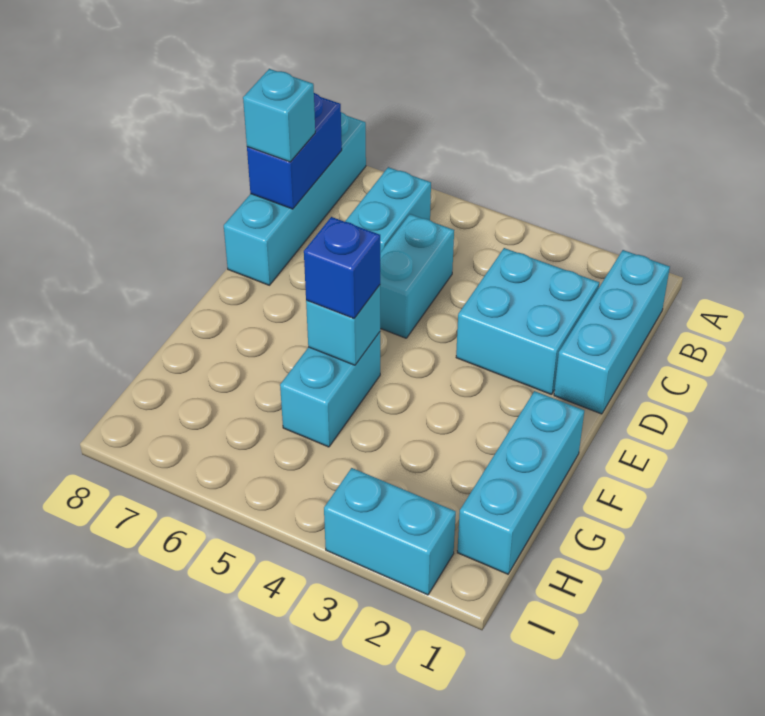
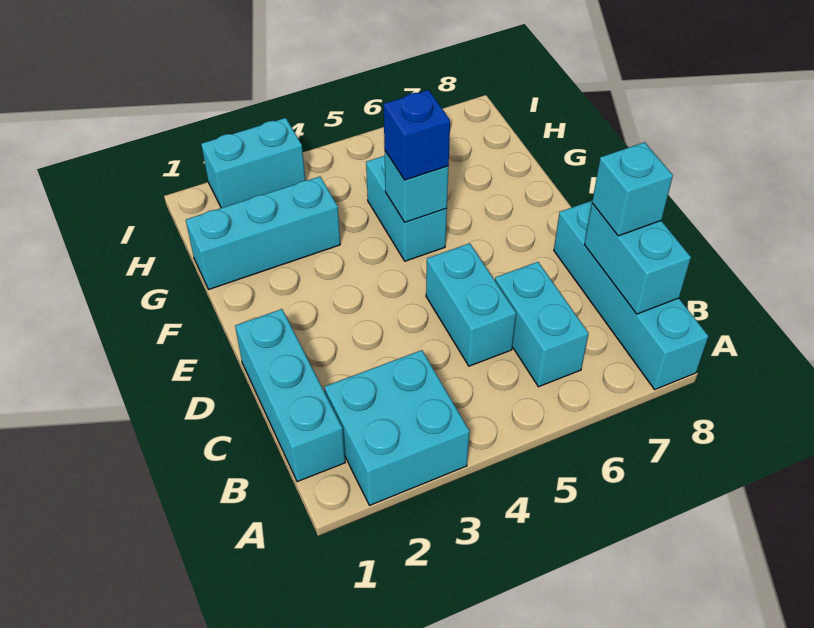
blue 1x2 brick [247,93,342,209] -> cyan 1x2 brick [584,203,691,314]
cyan 2x2 brick [456,248,599,395] -> cyan 2x2 brick moved to [325,350,470,505]
cyan 1x3 brick [457,391,584,574] -> cyan 1x3 brick turned to [186,177,340,289]

